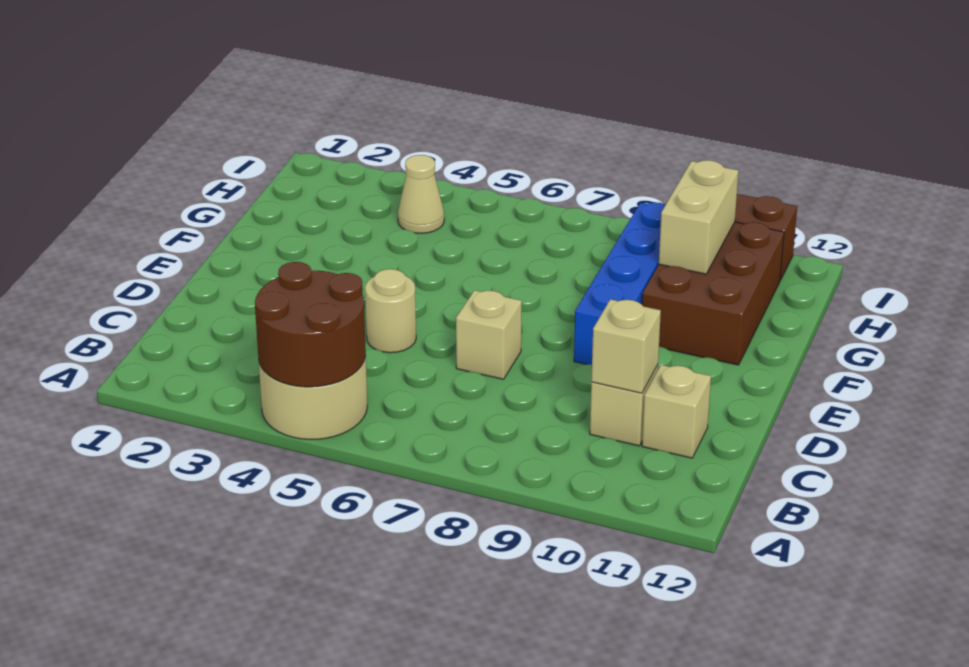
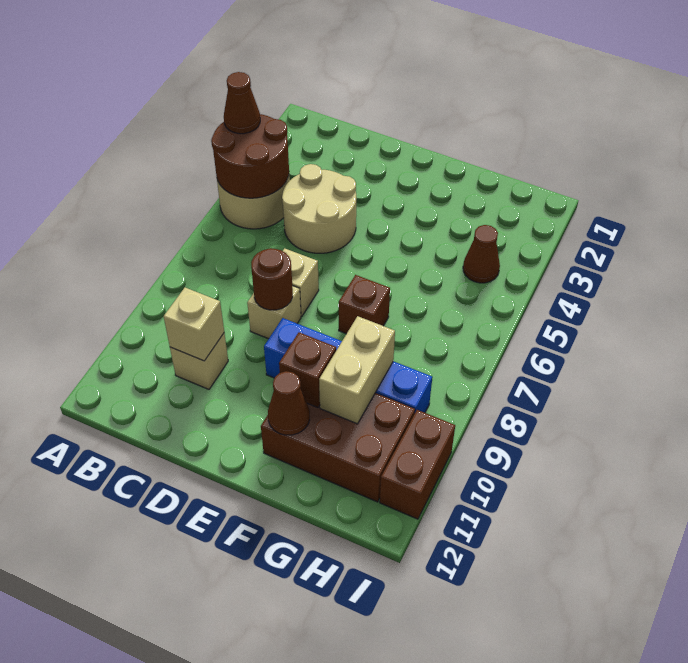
none -> brown 1x1 cone [224,72,260,134]
tan 1x1 brick [642,365,711,458] -> tan 1x1 brick moved to [247,286,301,339]
tan 1x1 round brick [365,269,416,353] -> tan 2x2 round brick [282,164,356,253]
none -> brown 1x1 round brick [251,248,293,310]
none -> brown 1x1 brick [339,275,390,334]
none -> brown 1x1 brick [279,332,336,408]
none -> brown 1x1 cone [268,371,310,435]
tan 1x2 brick [659,160,738,274] -> tan 1x2 brick turned to [319,316,395,424]
tan 1x1 cone [398,155,444,233] -> brown 1x1 cone [463,225,500,283]

